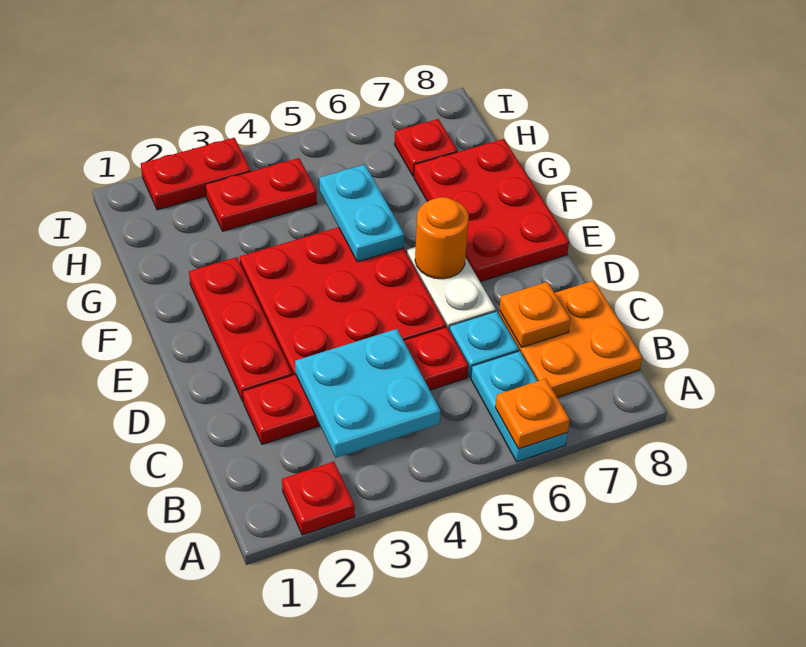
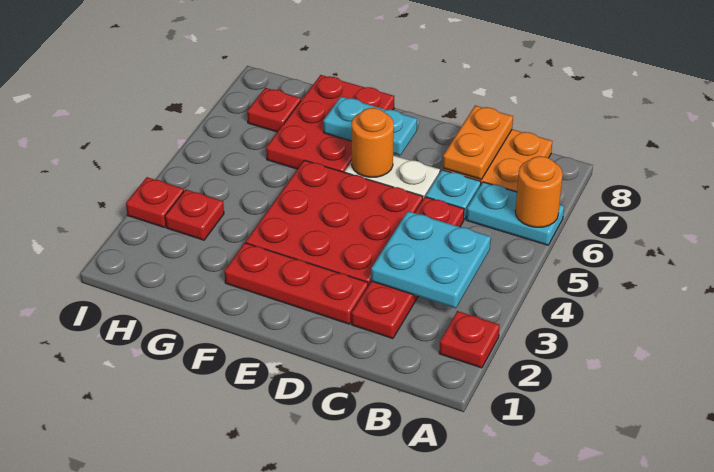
orange 1x1 plate [495,379,570,449] -> orange 1x1 round brick [515,156,563,227]
orange 1x1 plate [499,282,571,347] -> orange 1x2 plate [443,105,513,179]
red 2x3 plate [414,139,569,282] -> red 2x3 plate turned to [266,75,394,172]
cyan 1x2 plate [319,165,404,262] -> cyan 1x2 plate moved to [323,97,417,155]
red 1x2 plate [205,158,317,231] -> red 1x1 plate [165,190,224,240]
red 1x2 plate [141,138,251,210] -> red 1x1 plate [126,177,184,227]

